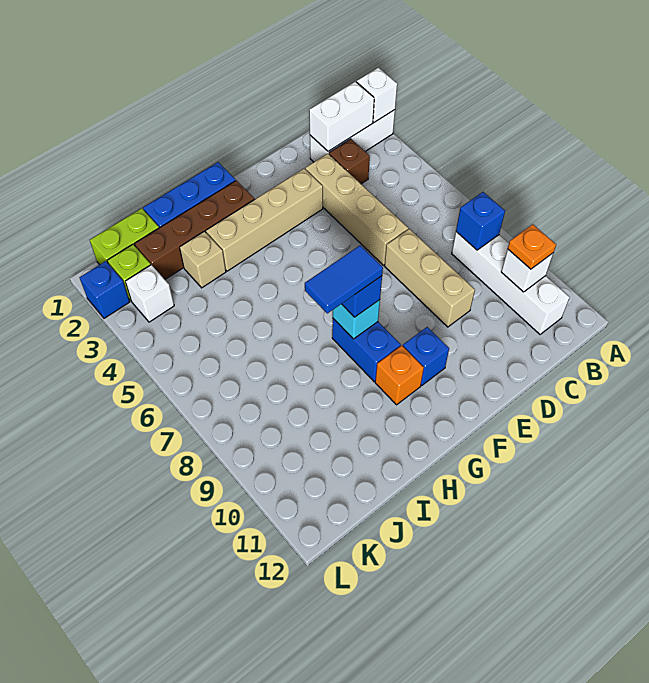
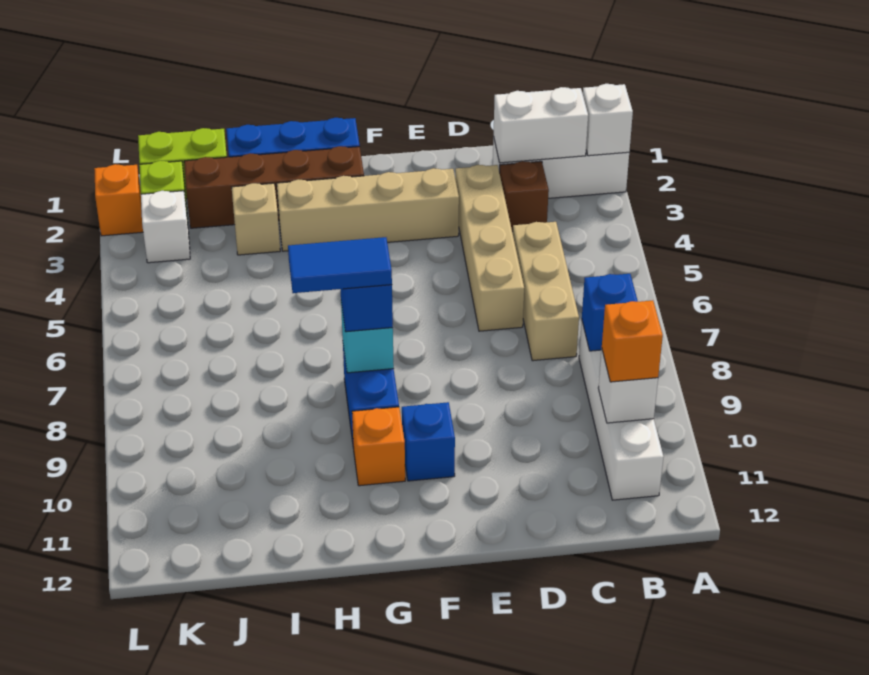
orange 1x1 plate [508,224,556,269] -> orange 1x1 brick [602,301,663,382]
tan 1x3 brick [385,229,475,327] -> tan 1x3 brick moved to [513,222,579,361]
blue 1x1 brick [79,261,130,318] -> orange 1x1 brick [94,164,143,236]

